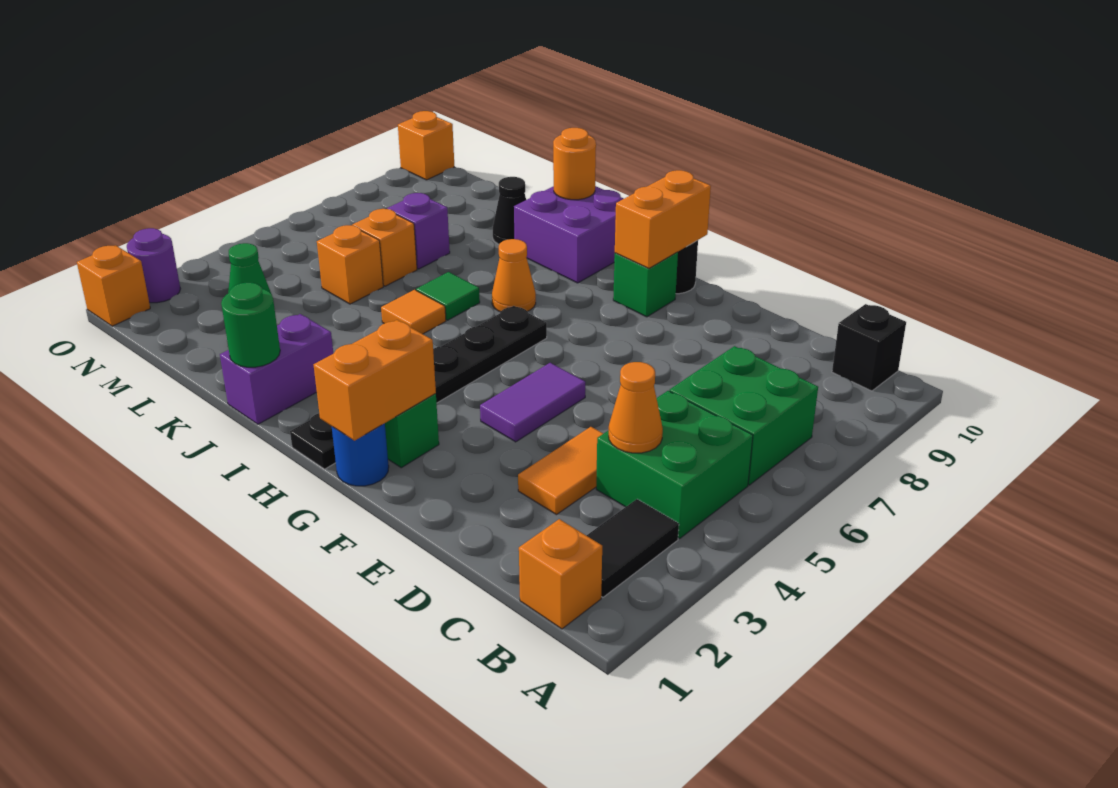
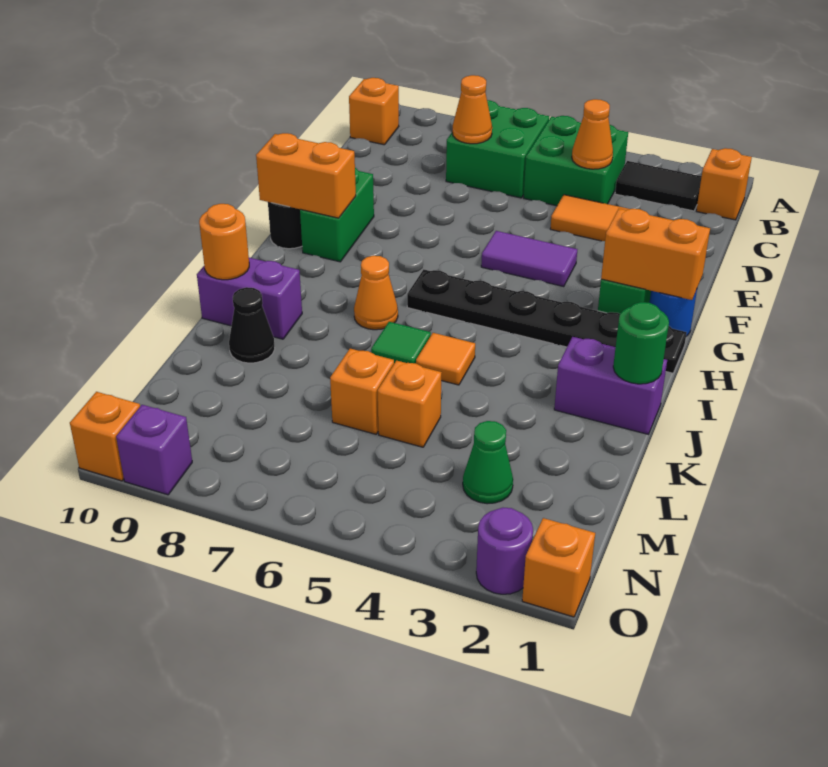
black 1x1 brick [832,304,906,391] -> orange 1x1 brick [349,78,399,145]
none -> orange 1x1 cone [452,75,492,144]
green 1x1 brick [613,252,678,317] -> green 1x2 brick [300,168,374,262]
purple 2x2 brick [514,186,624,283] -> purple 1x2 brick [197,258,302,339]
purple 1x1 brick [387,193,450,269] -> purple 1x1 brick moved to [116,405,192,495]

